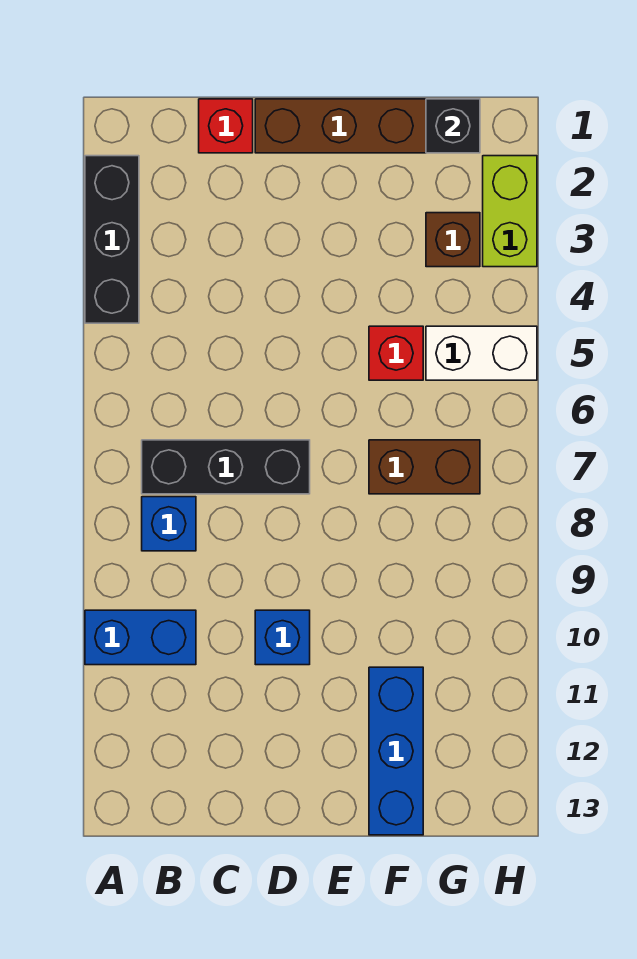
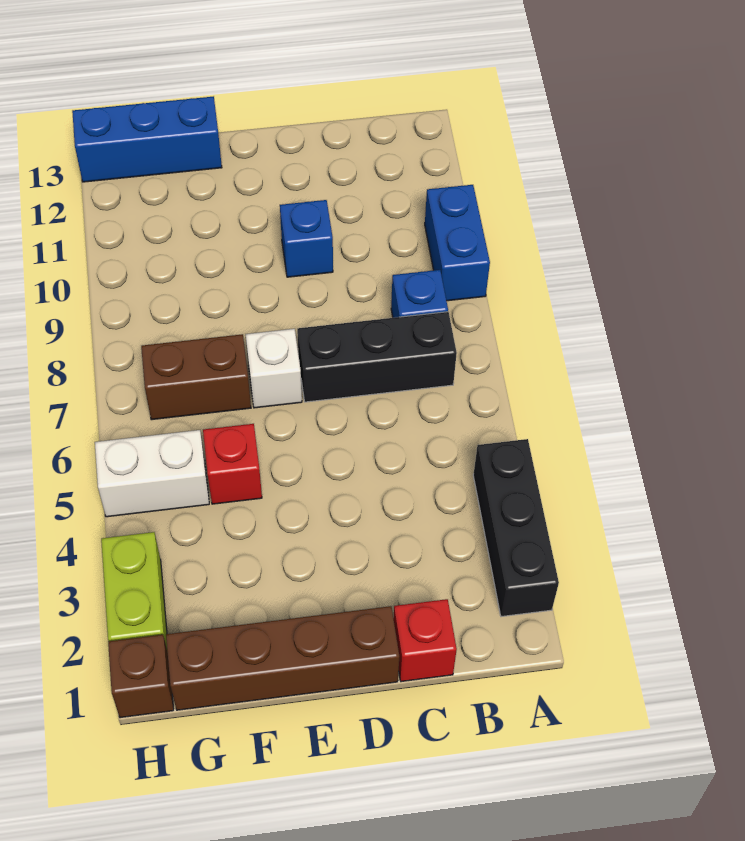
blue 1x2 brick [85,610,196,665] -> blue 1x2 brick turned to [425,185,490,301]
none -> white 1x1 brick [246,329,302,408]
blue 1x3 brick [369,667,423,835] -> blue 1x3 brick turned to [72,96,222,182]
black 1x1 brick [426,99,480,153] -> none
brown 1x1 brick [426,213,480,267] -> brown 1x1 brick moved to [108,635,174,718]

